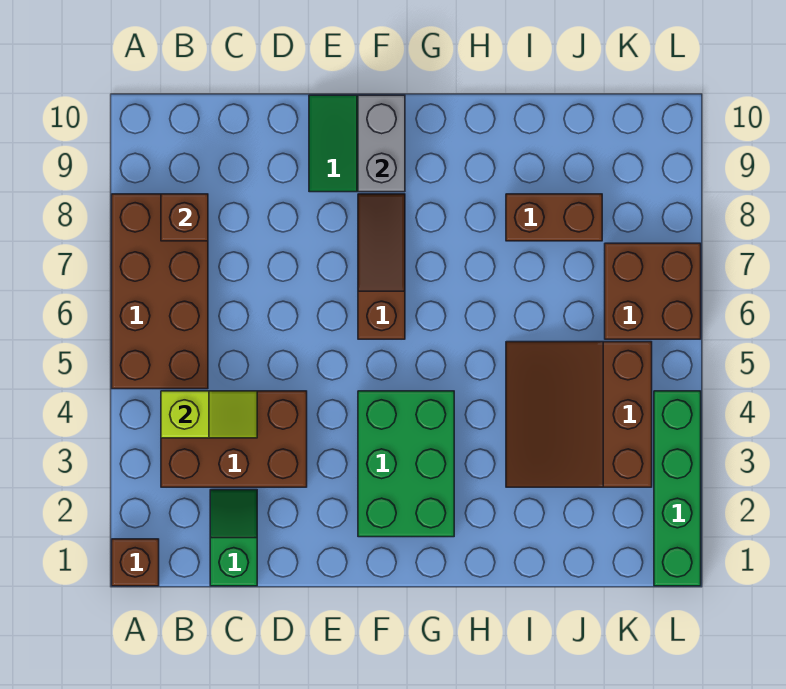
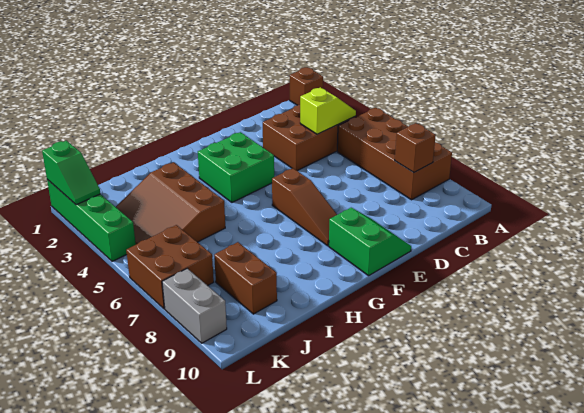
lime 1x2 slope [161,391,257,438] -> lime 1x2 slope turned to [300,87,356,134]
green 1x2 slope [210,490,257,586] -> green 1x2 slope moved to [42,141,100,205]
green 2x3 brick [358,391,454,537] -> green 2x2 brick [198,132,274,202]
grey 1x2 brick [358,95,405,192] -> grey 1x2 brick moved to [162,268,227,343]
brown 3x3 slope [506,342,652,487] -> brown 3x3 slope turned to [116,162,225,244]
brown 1x2 brick [506,194,602,241] -> brown 1x2 brick turned to [214,242,277,314]

